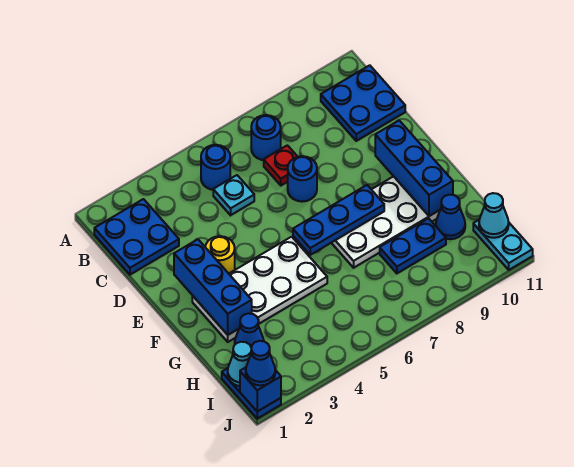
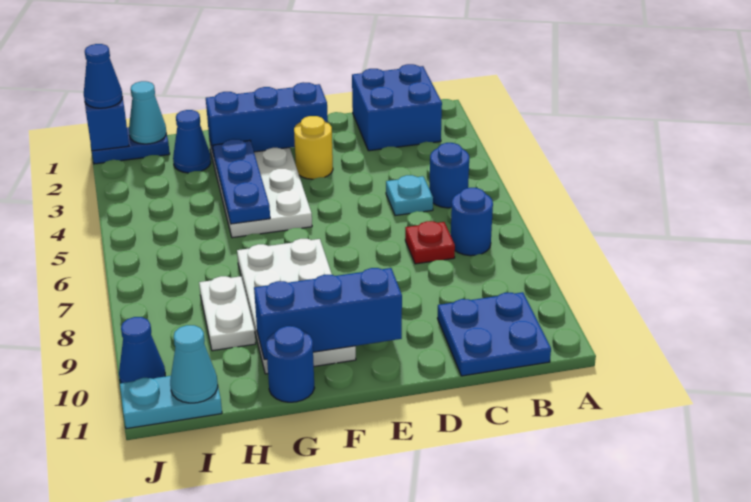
blue 2x2 plate [94,199,179,275] -> blue 2x2 brick [352,64,442,151]
blue 1x1 round brick [288,156,317,202] -> blue 1x1 round brick moved to [266,326,314,402]
blue 1x3 plate [293,185,384,255] -> blue 1x3 plate moved to [213,139,270,224]
blue 1x2 plate [380,218,446,273] -> white 1x2 plate [199,276,256,351]
blue 1x1 cone [436,195,465,239] -> blue 1x1 cone moved to [119,317,165,383]

